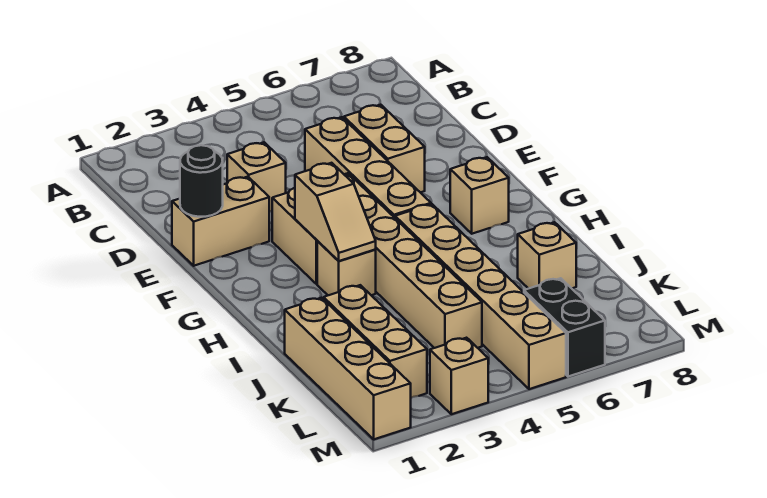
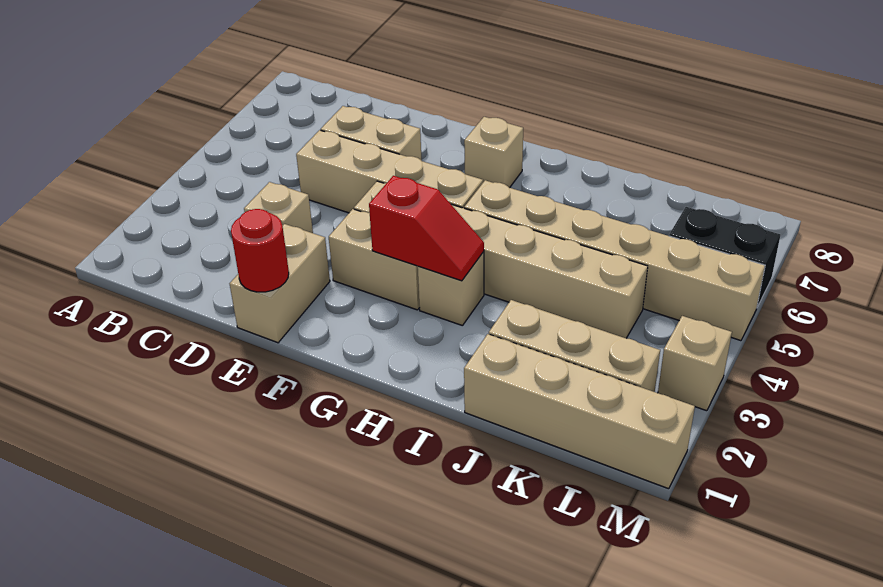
black 1x1 round brick [180,145,223,217] -> red 1x1 round brick [231,209,289,292]
tan 1x2 slope [295,163,376,261] -> red 1x2 slope [369,176,484,281]
tan 1x1 brick [518,222,576,289] -> none

